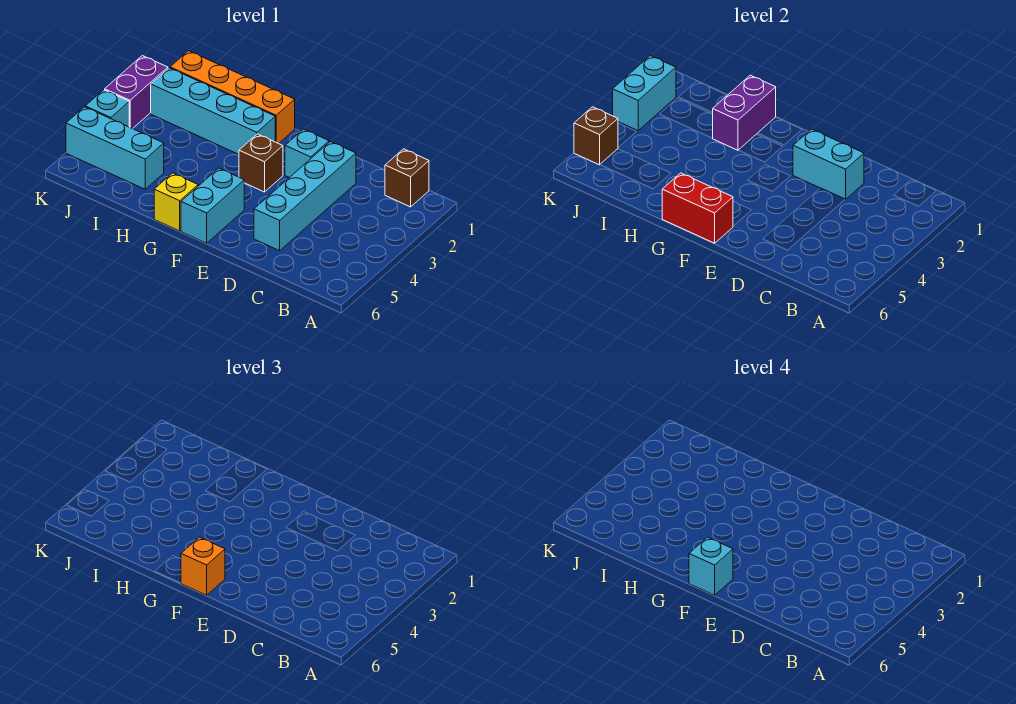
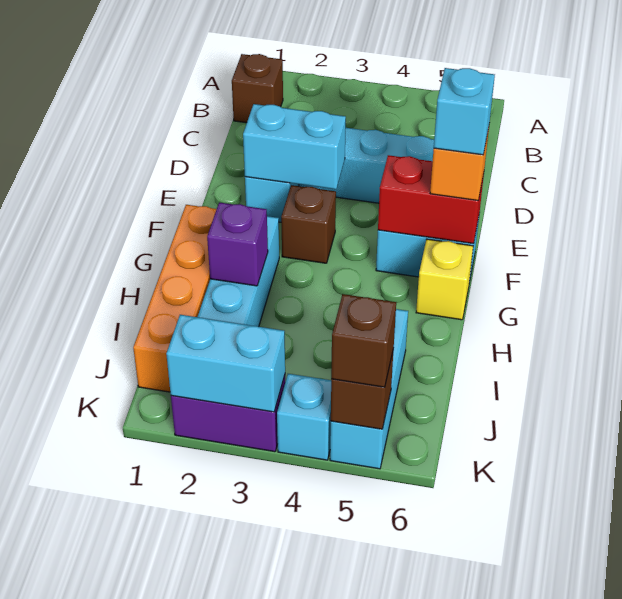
cyan 1x2 brick [793,129,864,199] -> cyan 1x2 brick turned to [243,104,346,189]
red 1x2 brick [662,173,733,243] -> red 1x2 brick turned to [378,155,484,244]
purple 1x2 brick [712,75,776,150] -> purple 1x1 brick [207,202,268,286]
none -> brown 1x1 brick [331,294,396,387]

